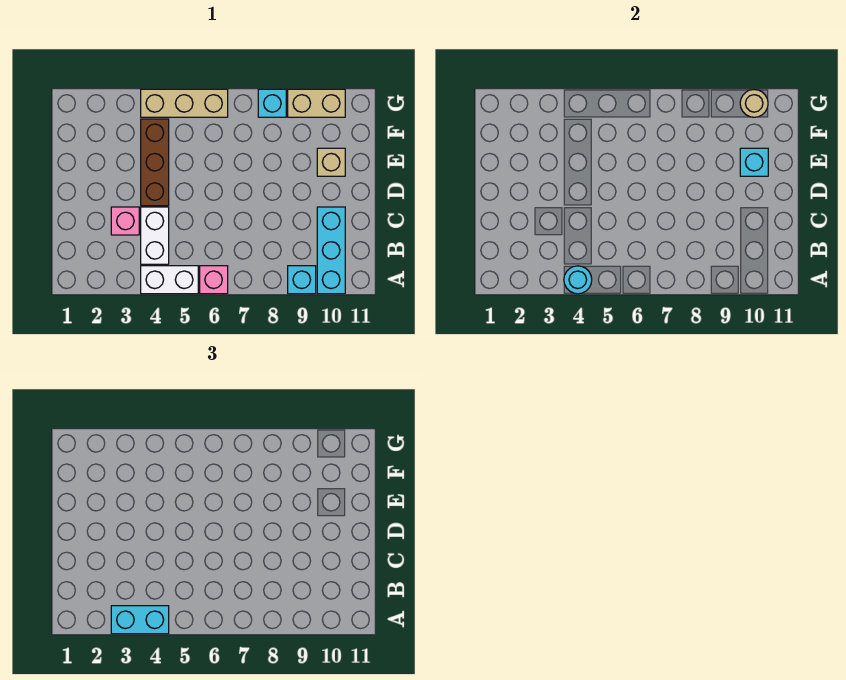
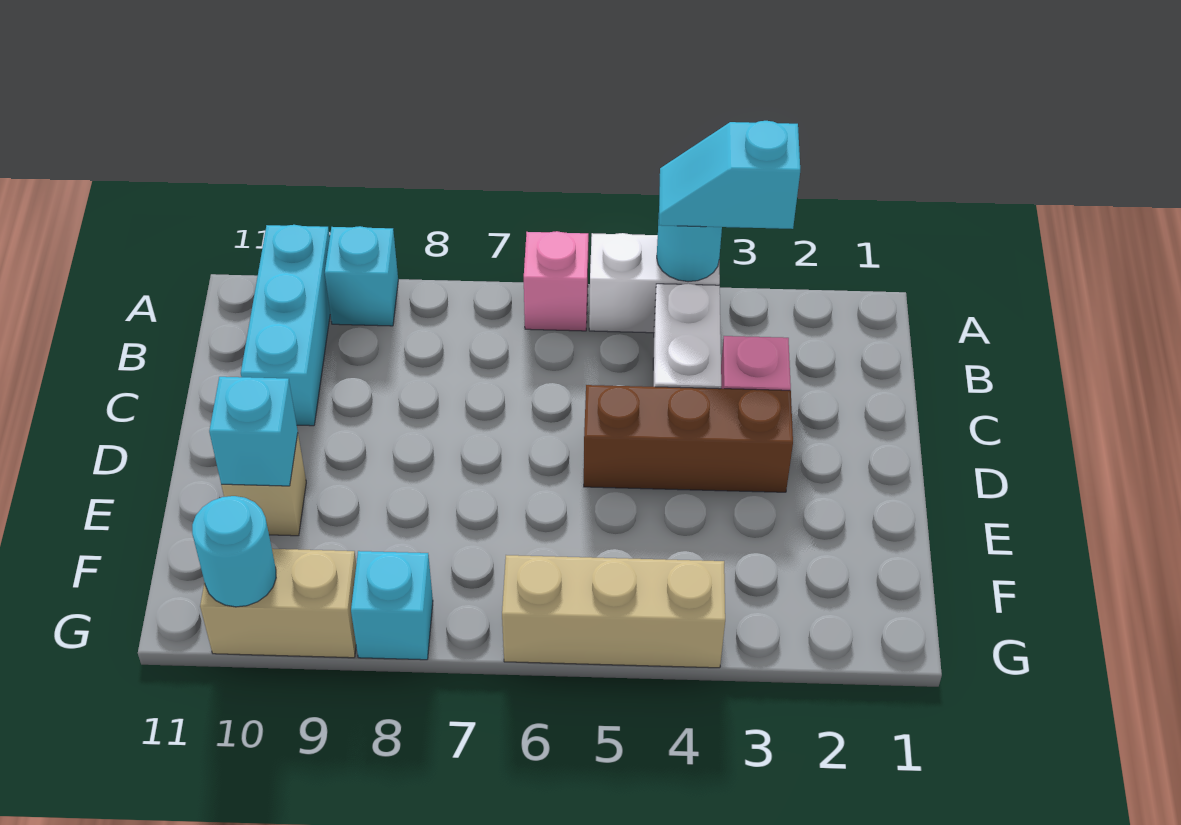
cyan 1x2 brick [111,606,169,634] -> cyan 1x2 slope [659,121,800,229]
brown 1x3 brick [141,119,169,206] -> brown 1x3 brick turned to [584,385,793,492]
tan 1x1 round brick [740,89,768,117] -> cyan 1x1 round brick [192,496,276,607]

